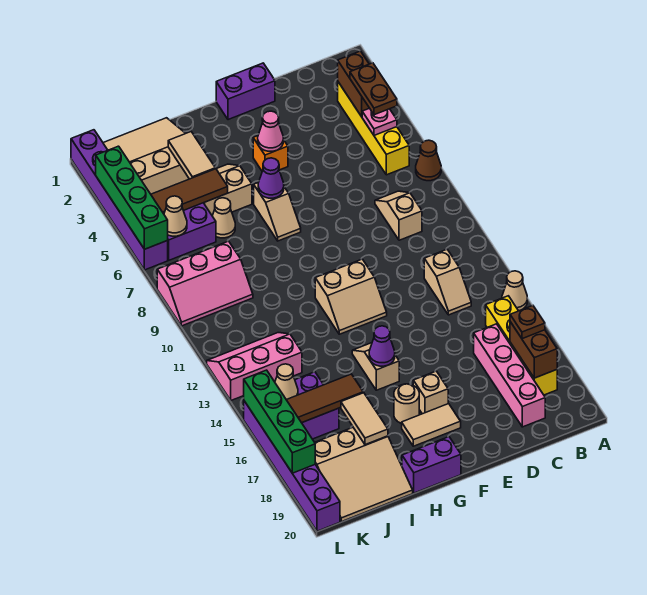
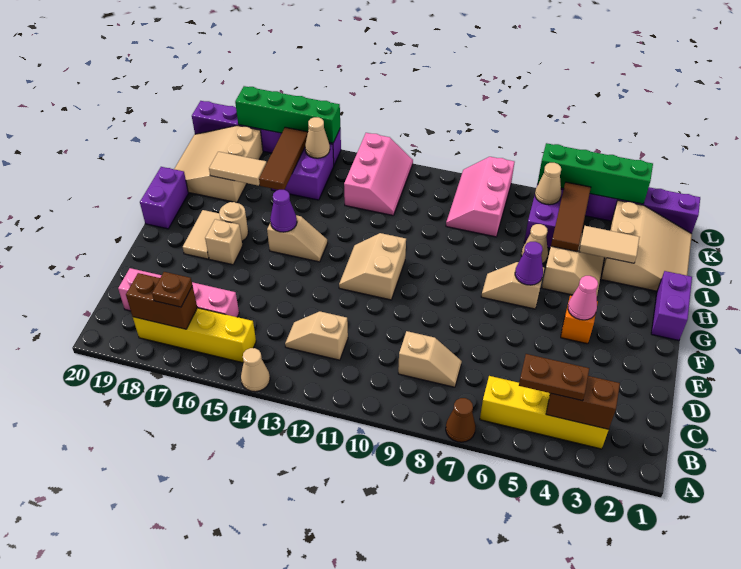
pink 1x1 plate [362,108,397,135] -> none
purple 1x2 brick [216,63,275,120] -> purple 1x2 brick moved to [651,271,692,340]

